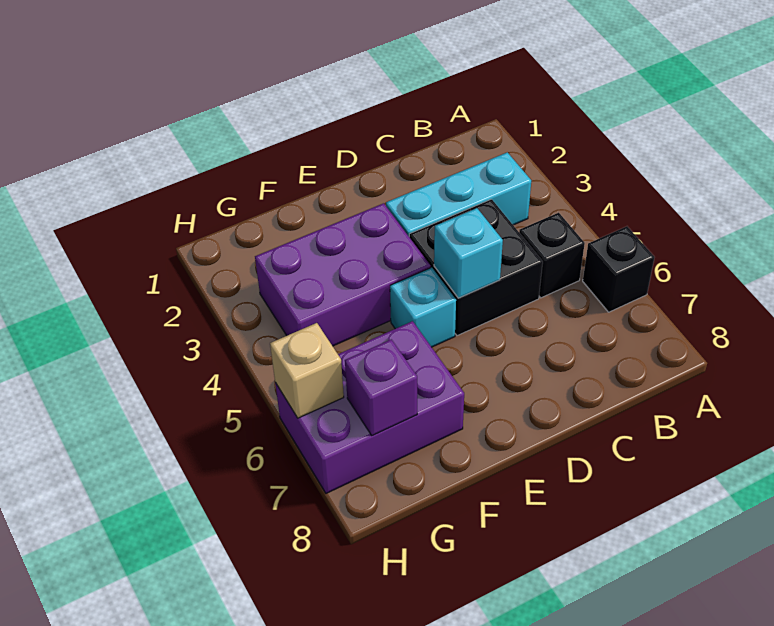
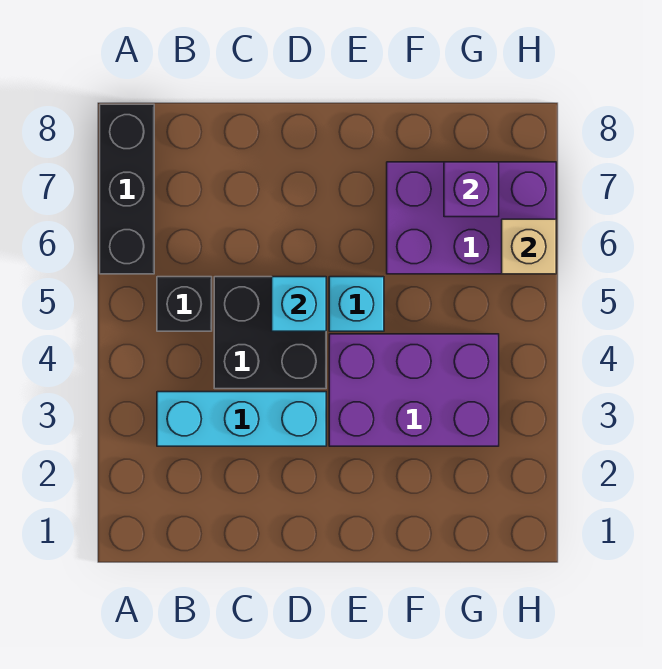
black 1x1 brick [583,226,655,312] -> black 1x3 brick [100,104,154,274]

